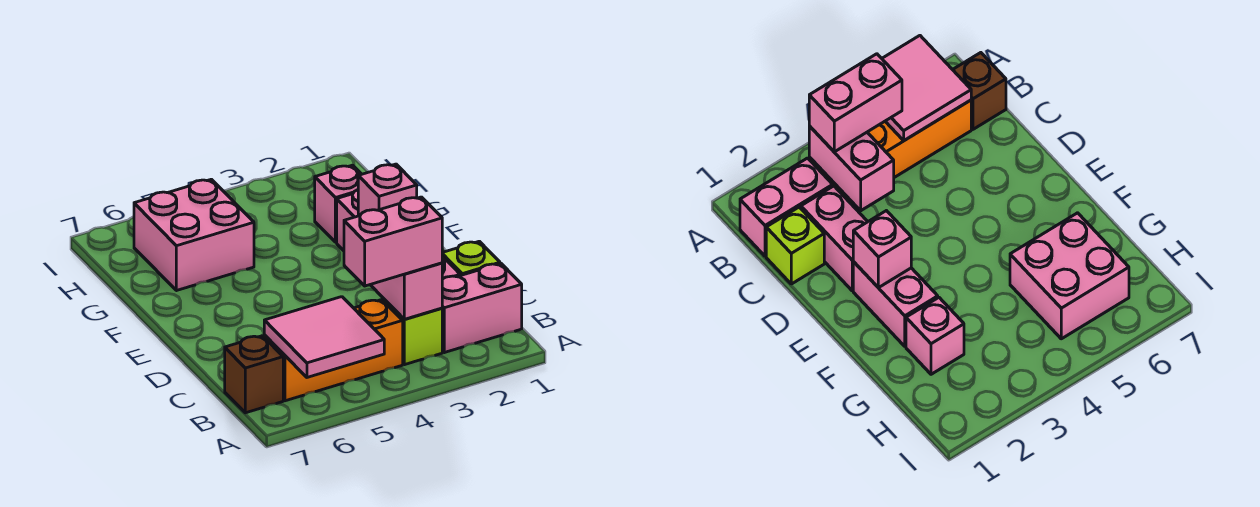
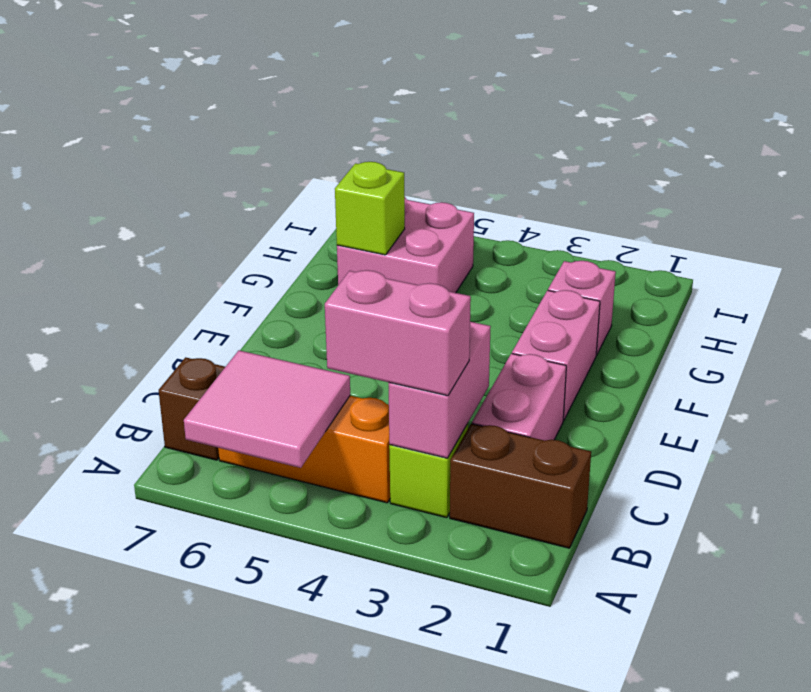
pink 1x2 brick [442,264,522,353] -> brown 1x2 brick [450,424,591,548]
lime 1x1 brick [442,241,500,276] -> lime 1x1 brick moved to [335,162,405,255]
pink 1x1 brick [358,164,417,216] -> none

